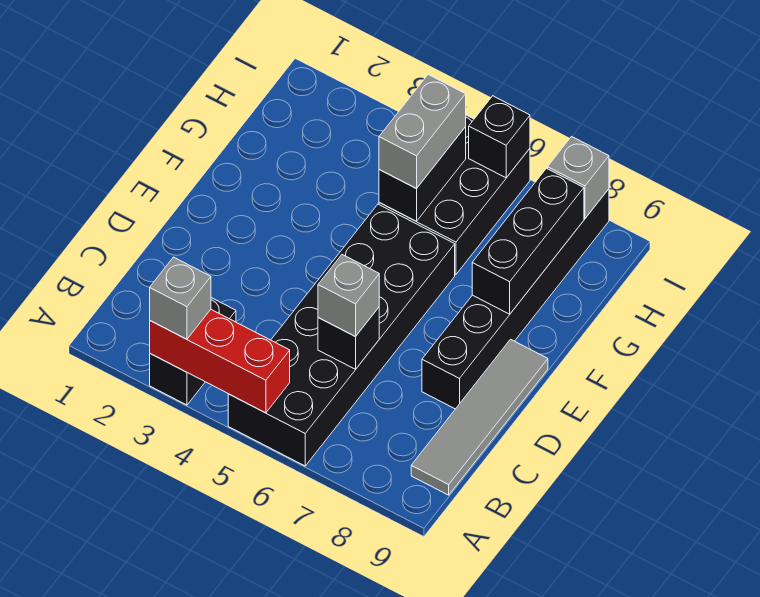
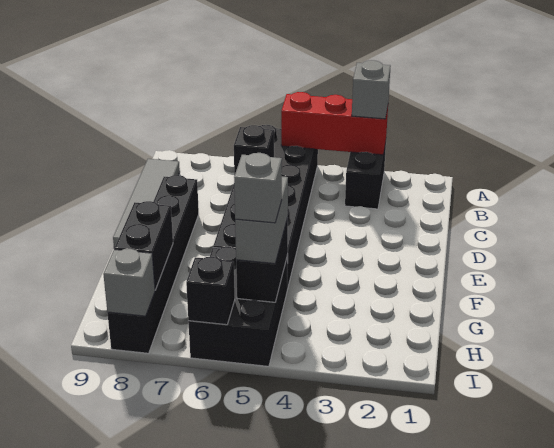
grey 1x1 brick [318,255,379,337] -> grey 1x1 brick moved to [234,153,282,223]
black 1x3 brick [472,168,584,314] -> black 1x2 brick [114,201,173,290]

